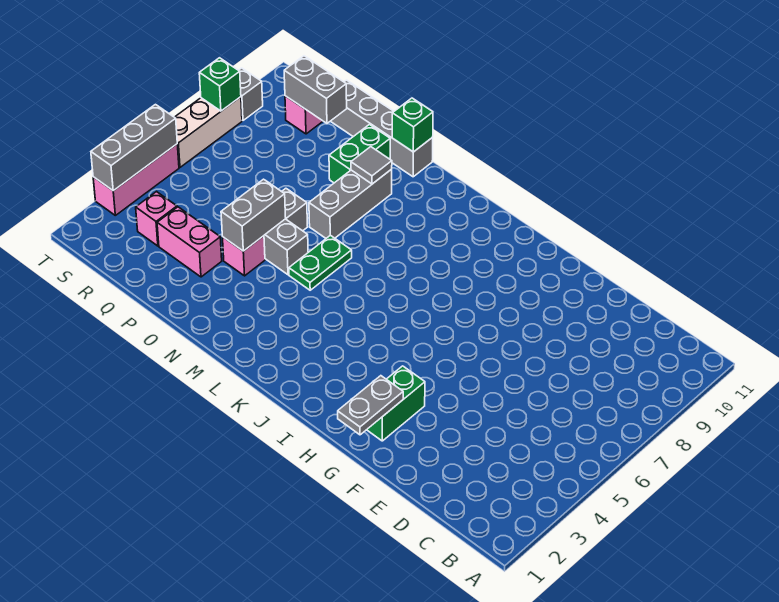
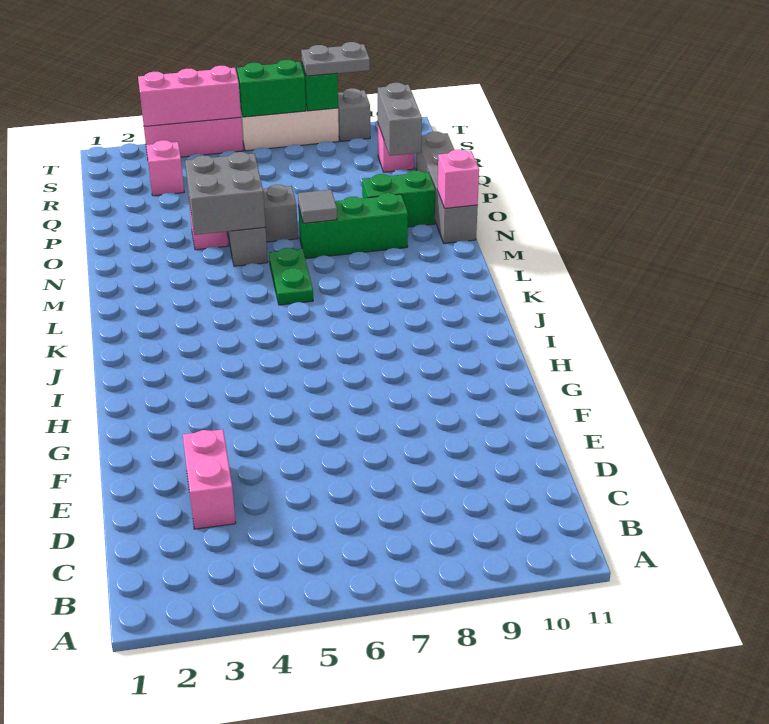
grey 1x2 plate [338,376,403,435] -> grey 1x2 plate moved to [301,42,370,76]
green 1x2 brick [367,366,425,441] -> green 1x2 brick moved to [237,60,306,117]
green 1x2 plate [289,235,352,290] -> green 1x2 plate turned to [269,248,313,305]
grey 1x3 brick [309,169,392,238] -> green 1x3 brick [298,193,408,259]
grey 1x1 tile [351,147,392,184] -> grey 1x1 tile moved to [298,190,337,223]
green 1x1 brick [392,98,433,152] -> pink 1x1 brick [437,150,479,208]
grey 1x2 brick [221,179,286,251] -> grey 2x2 brick [185,152,265,235]
pink 1x2 brick [157,207,222,277] -> pink 1x2 brick moved to [183,429,236,529]
grey 1x3 brick [91,105,177,191] -> pink 1x3 brick [138,66,241,126]

